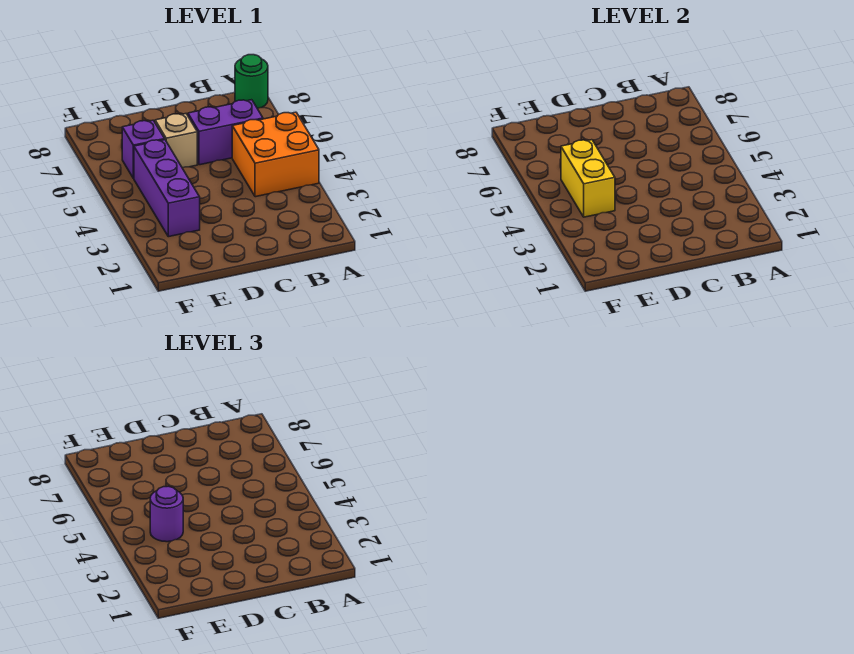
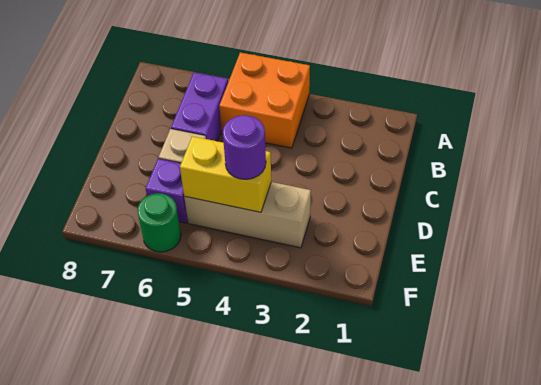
green 1x1 round brick [235,55,268,109] -> green 1x1 round brick moved to [137,193,181,252]
purple 1x3 brick [134,140,200,237] -> tan 1x3 brick [184,182,311,248]

